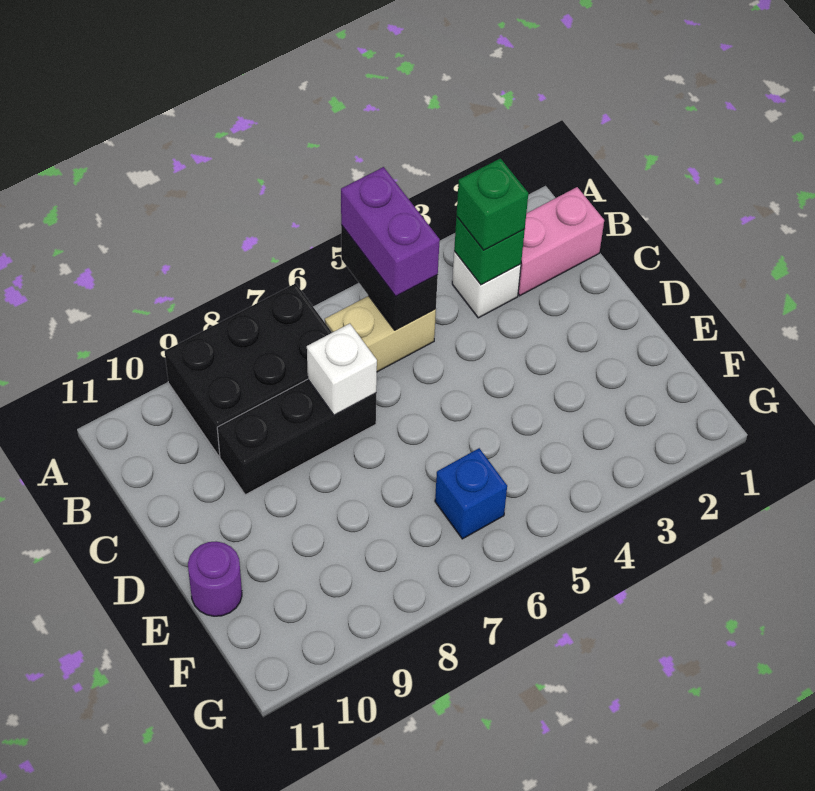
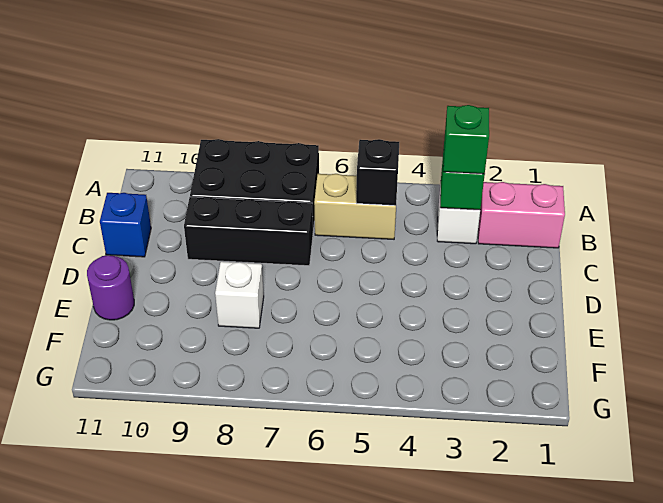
black 1x2 brick [341,225,438,330] -> black 1x1 brick [356,139,399,206]
purple 1x2 brick [341,167,440,296] -> none
white 1x1 brick [307,324,377,415] -> white 1x1 brick moved to [215,261,264,328]
blue 1x1 brick [435,448,507,539] -> blue 1x1 brick moved to [100,193,151,257]

